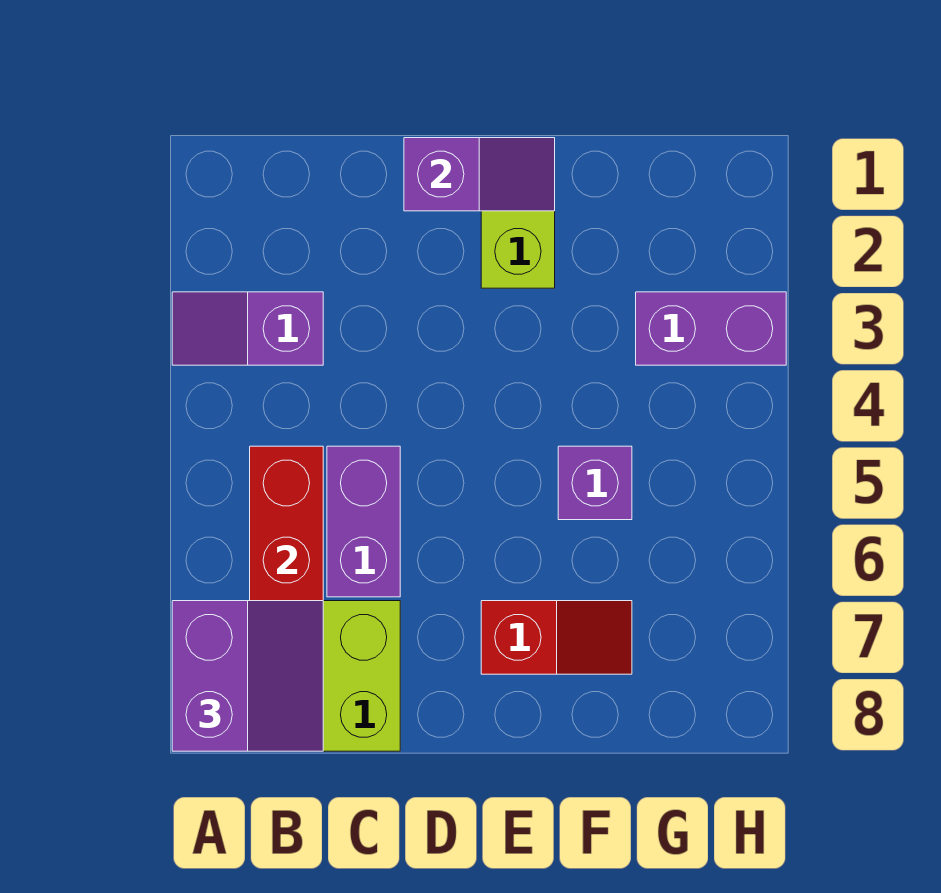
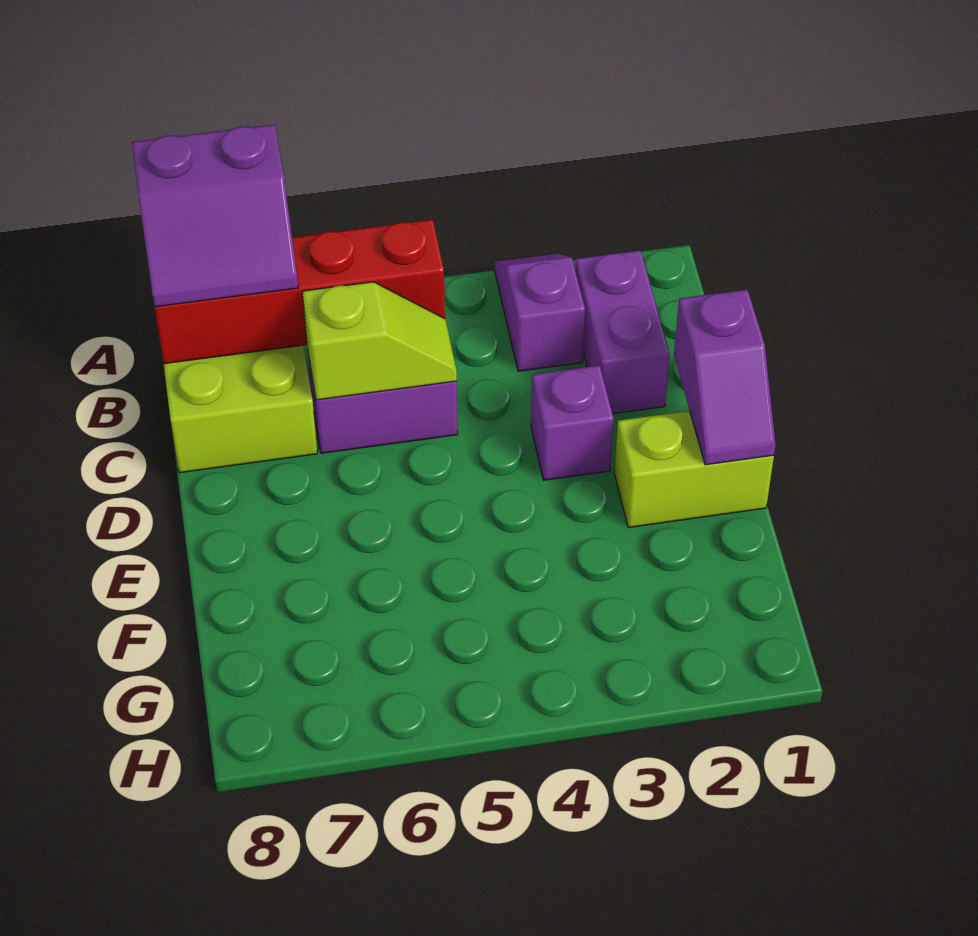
none -> lime 1x2 slope [302,282,457,400]
red 1x2 slope [481,601,632,674] -> none
purple 1x1 brick [558,446,632,520] -> purple 1x1 brick moved to [531,365,614,480]
purple 1x2 brick [636,292,786,365] -> purple 1x2 brick moved to [575,250,670,414]

